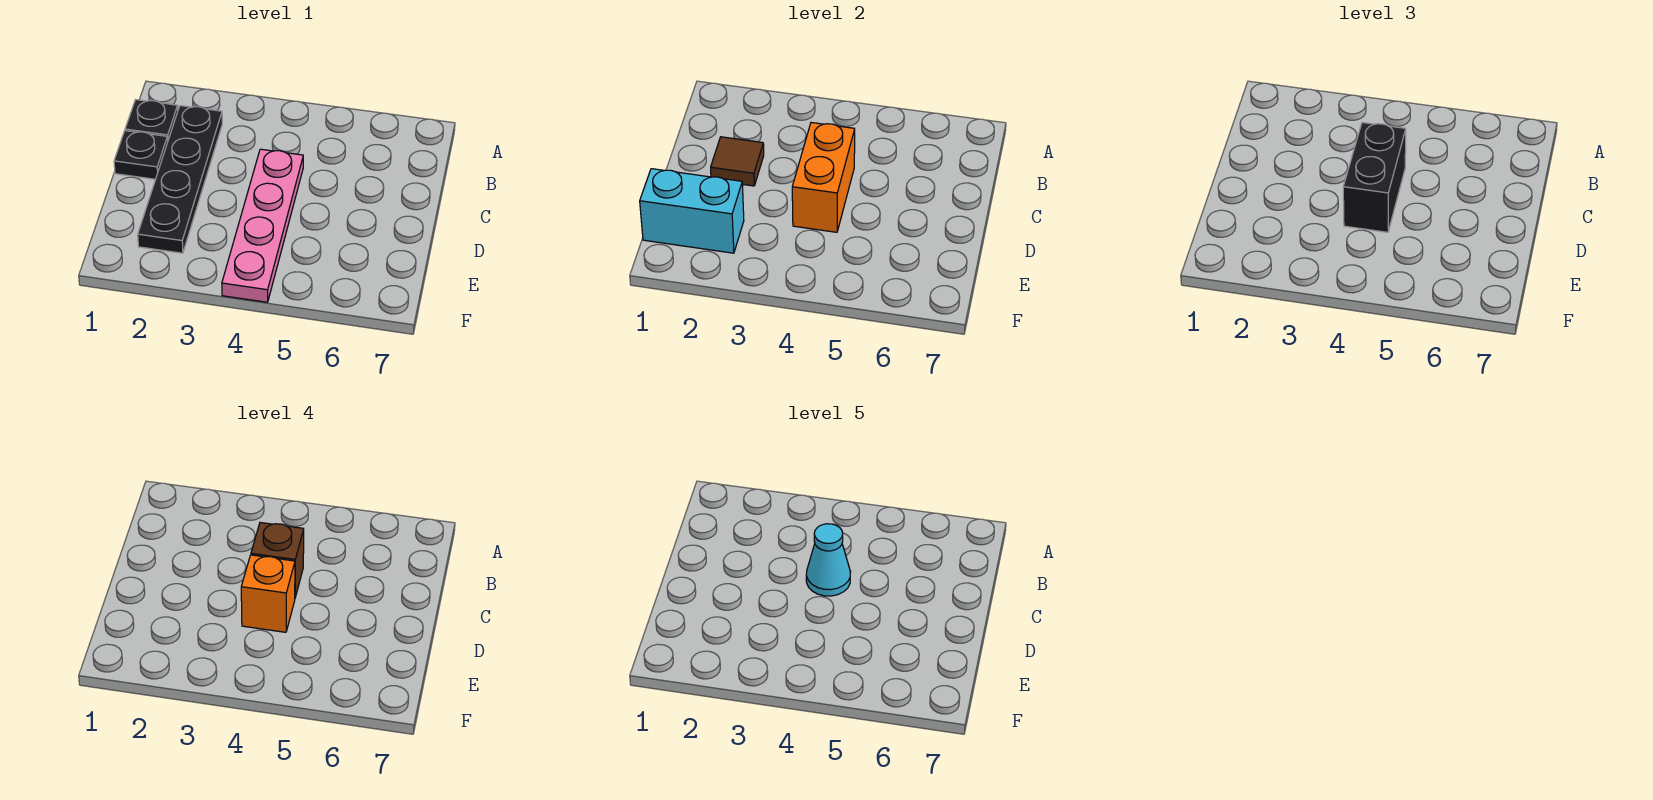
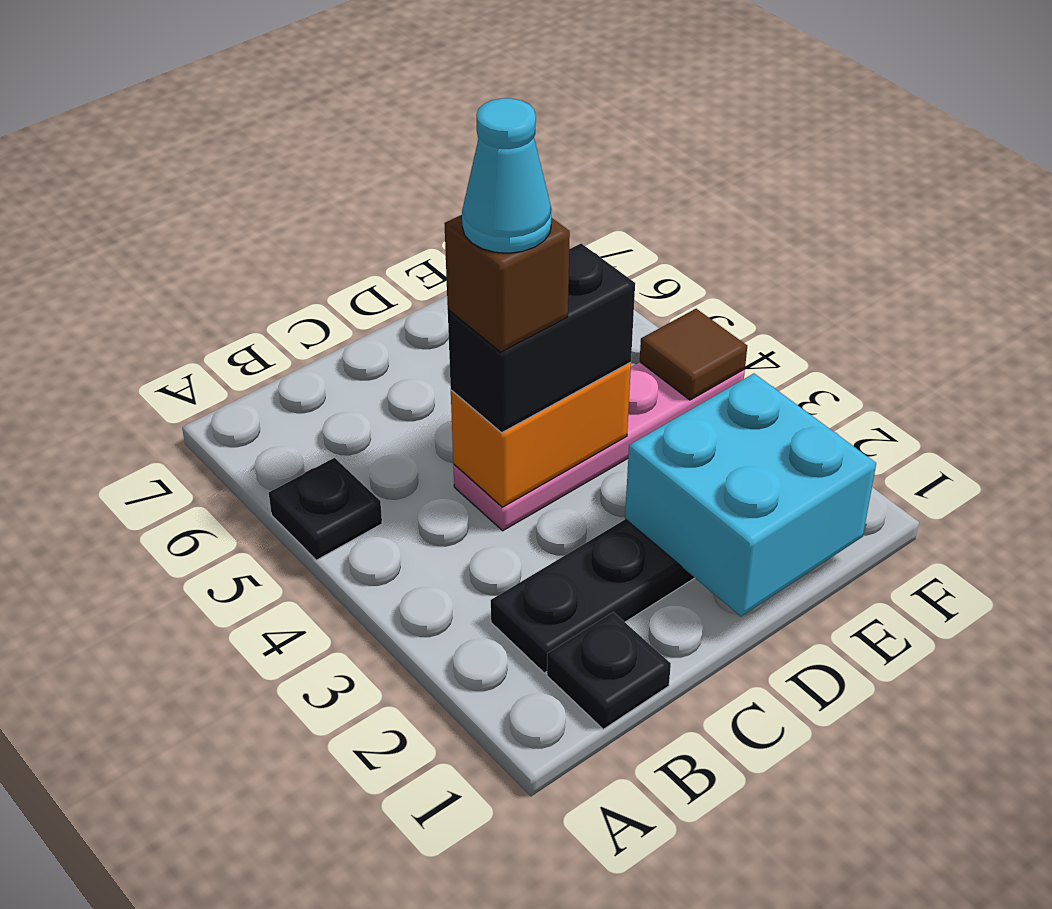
black 1x1 plate [114,131,168,179] -> black 1x1 plate moved to [269,458,382,560]
brown 1x1 tile [711,137,764,186] -> brown 1x1 tile moved to [640,309,747,400]
orange 1x1 brick [241,555,295,632] -> none
cyan 1x2 brick [640,169,744,253] -> cyan 2x2 brick [625,374,876,616]

